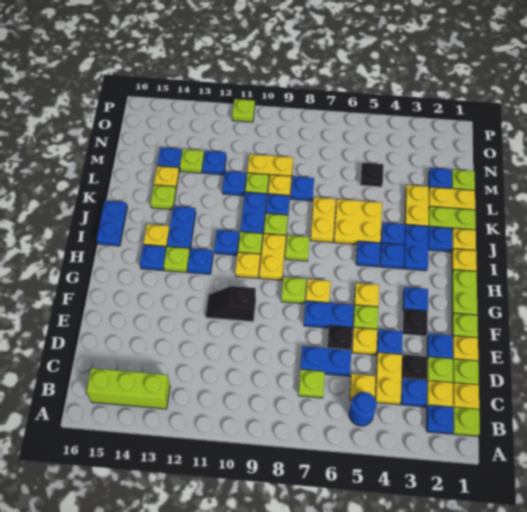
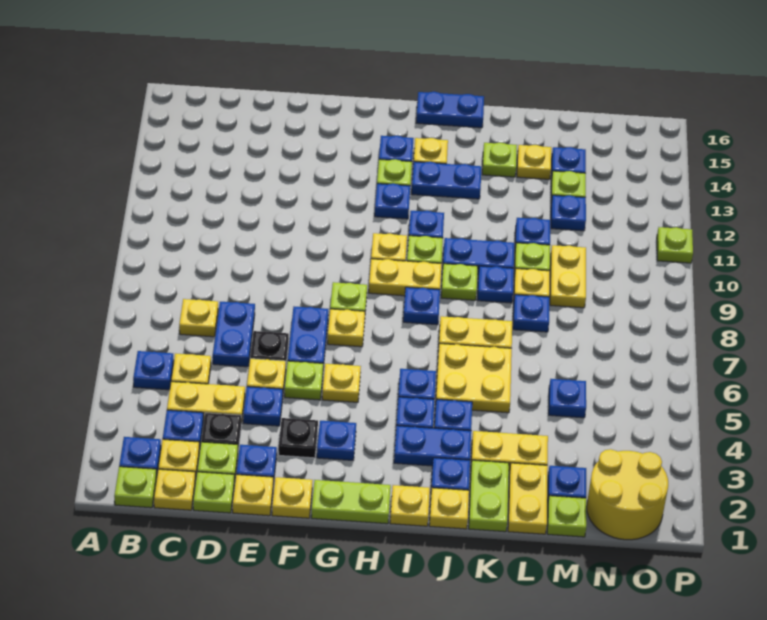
blue 1x1 round brick [349,392,377,426] -> blue 1x1 plate [133,351,174,390]
lime 1x3 brick [87,368,170,409] -> none
lime 1x1 plate [298,370,325,398] -> yellow 1x1 plate [179,299,218,337]
lime 1x1 plate [452,313,478,338] -> yellow 1x1 plate [272,477,313,518]
black 1x2 slope [206,286,256,322] -> none
lime 1x1 plate [285,235,310,261] -> blue 1x1 plate [403,287,440,325]
black 1x1 plate [360,163,384,187] -> blue 1x1 plate [549,379,586,418]
none -> yellow 2x2 round brick [587,449,668,540]

